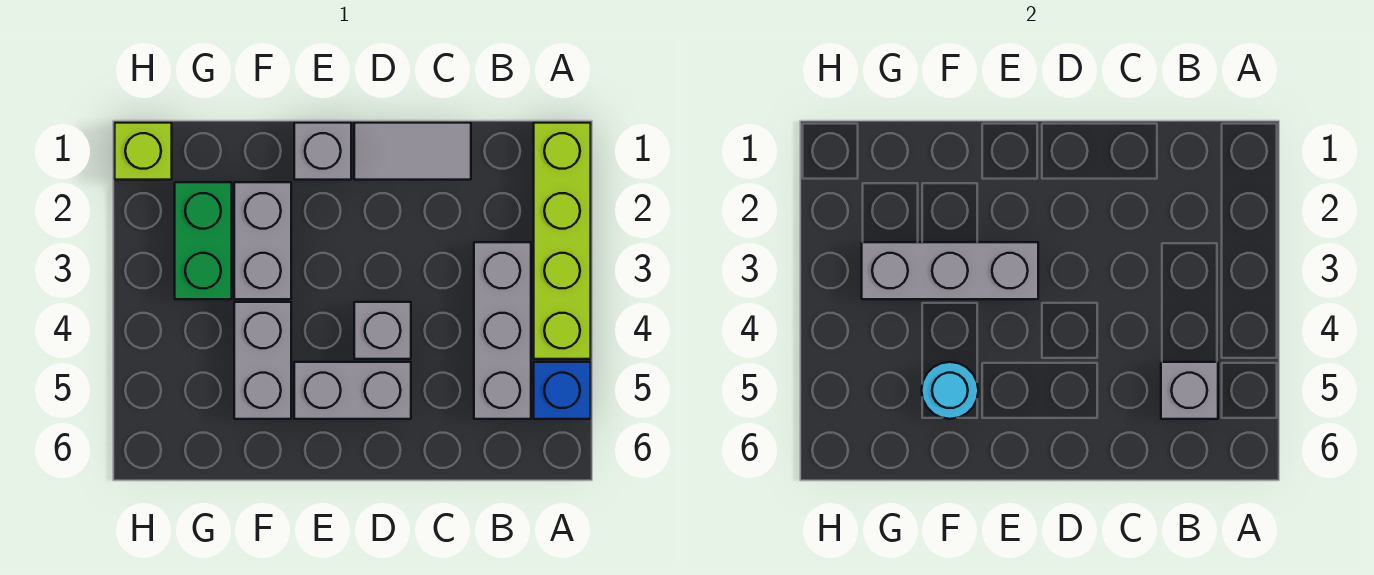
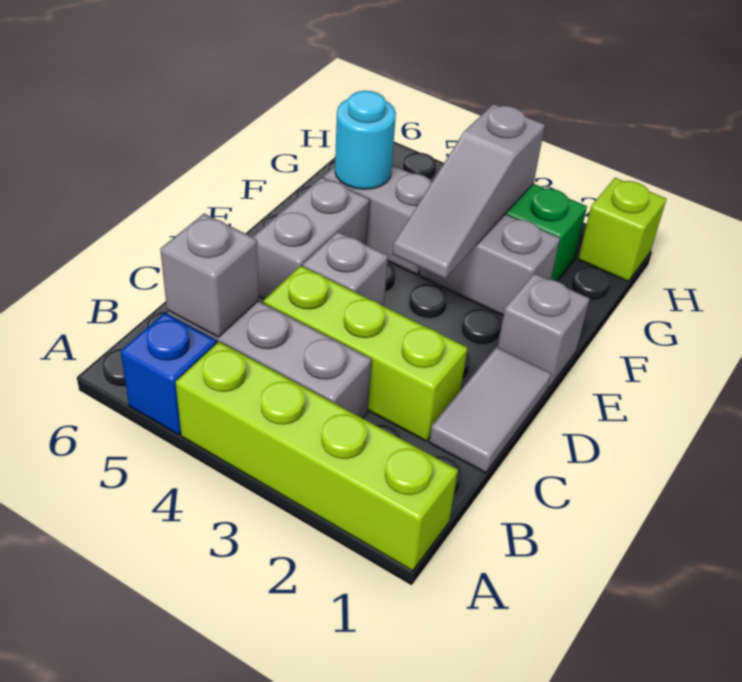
none -> lime 1x3 brick [263,266,467,441]
grey 1x3 brick [862,242,1038,299] -> grey 1x3 slope [393,104,545,279]

